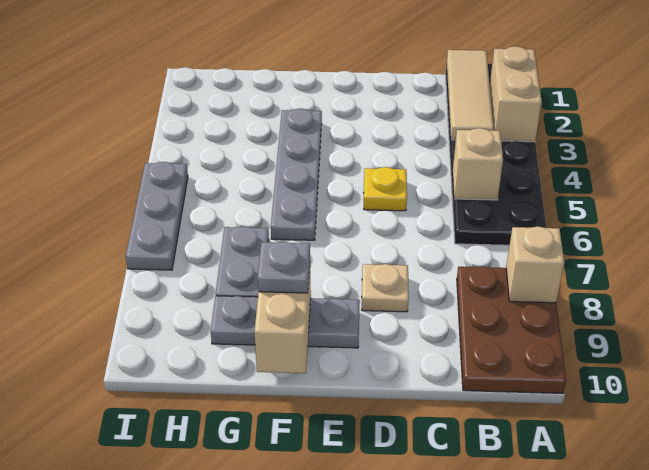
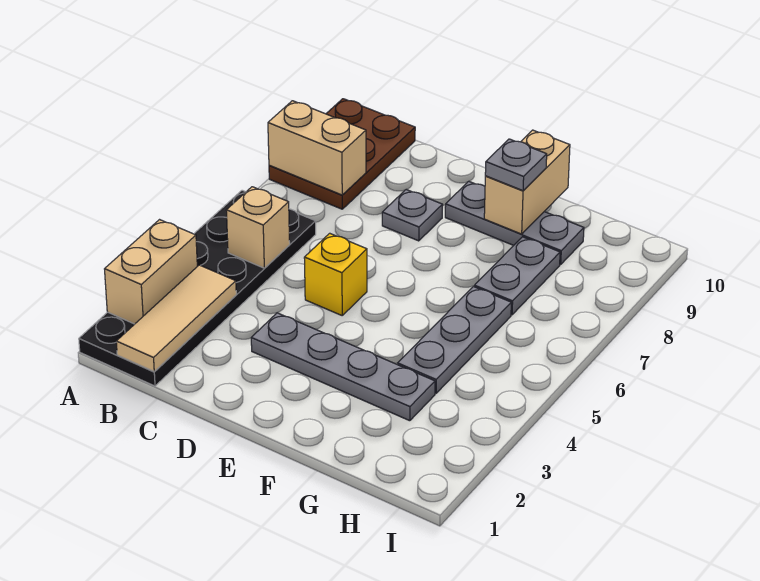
tan 1x1 brick [506,227,564,303] -> tan 1x2 brick [268,101,366,195]
yellow 1x1 plate [364,167,407,211] -> yellow 1x1 brick [304,233,367,315]
tan 1x1 plate [362,264,409,312] -> grey 1x1 plate [382,190,443,241]
grey 1x4 plate [271,108,322,240] -> grey 1x4 plate turned to [251,313,435,421]
grey 1x3 plate [126,162,188,270] -> grey 1x3 plate moved to [398,287,511,393]

